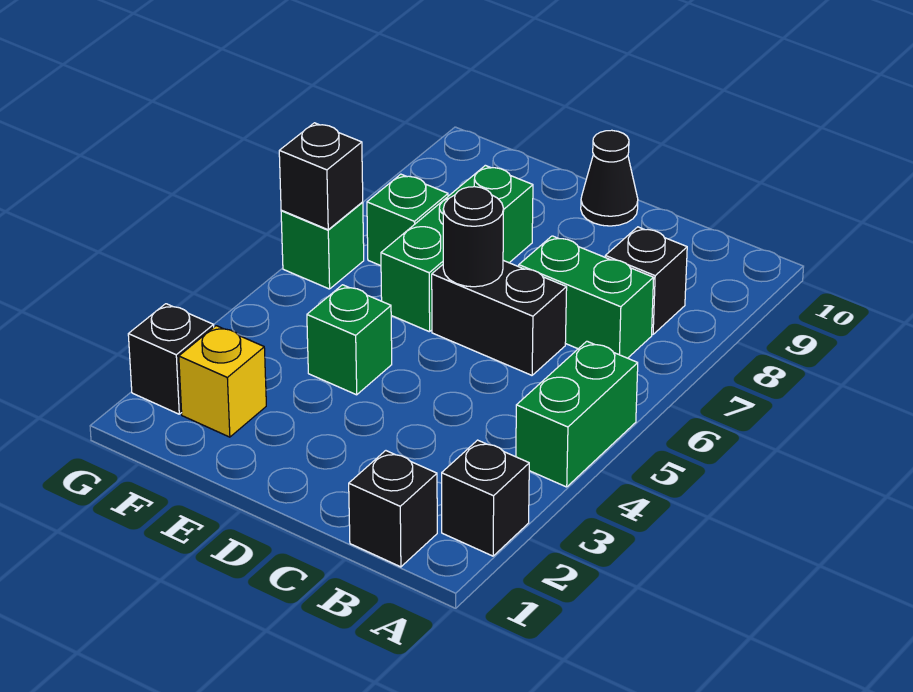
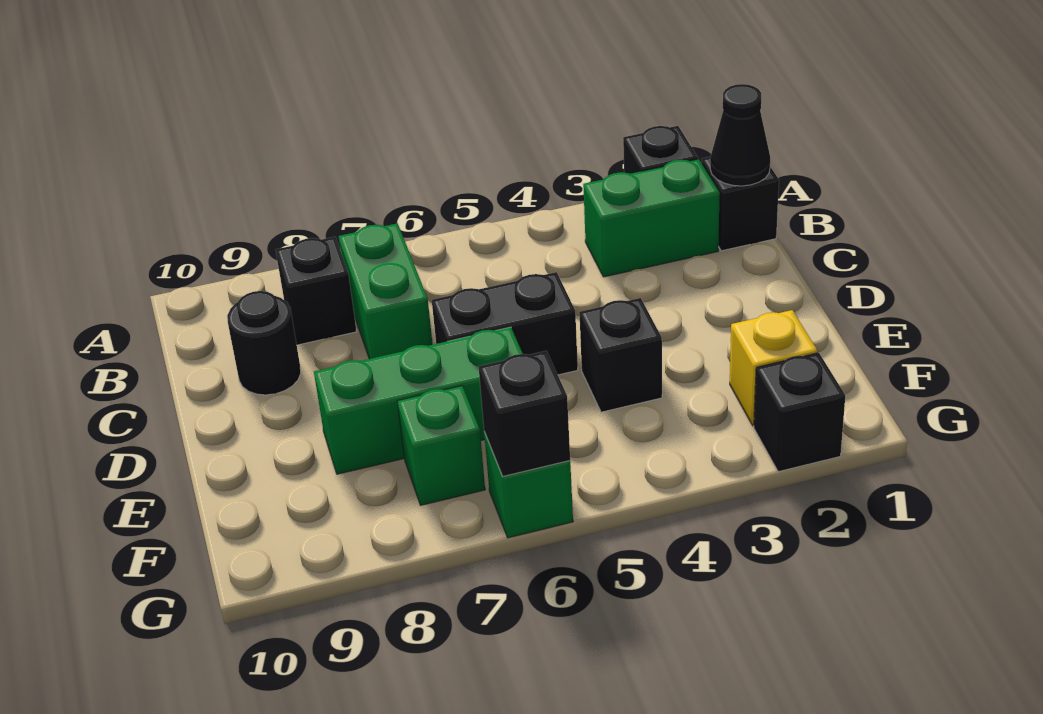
green 1x2 brick [516,341,638,487] -> green 1x2 brick moved to [583,159,720,277]
black 1x2 brick [432,260,567,375] -> black 1x2 brick turned to [432,272,578,375]
black 1x1 round brick [443,187,504,287] -> black 1x1 round brick moved to [227,291,301,395]
black 1x1 cone [581,130,638,226] -> black 1x1 cone moved to [710,84,770,186]
green 1x1 brick [307,285,392,395] -> black 1x1 brick [579,298,662,412]

